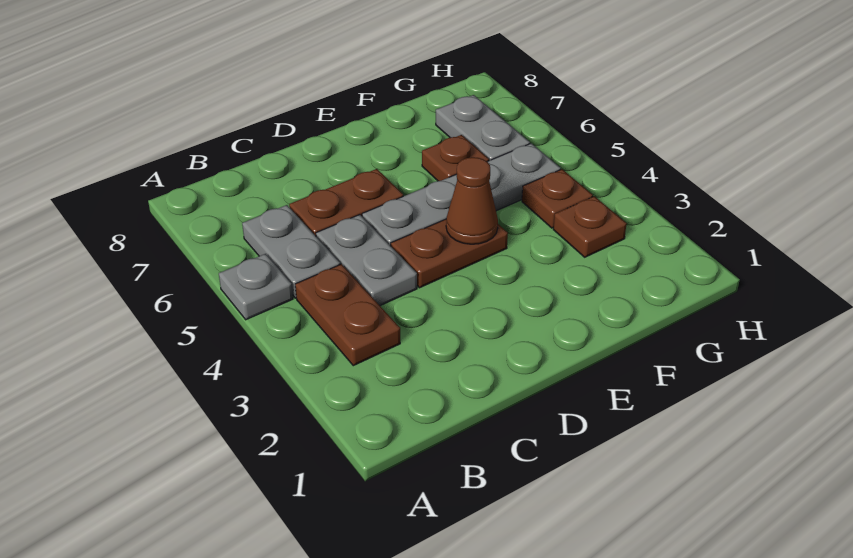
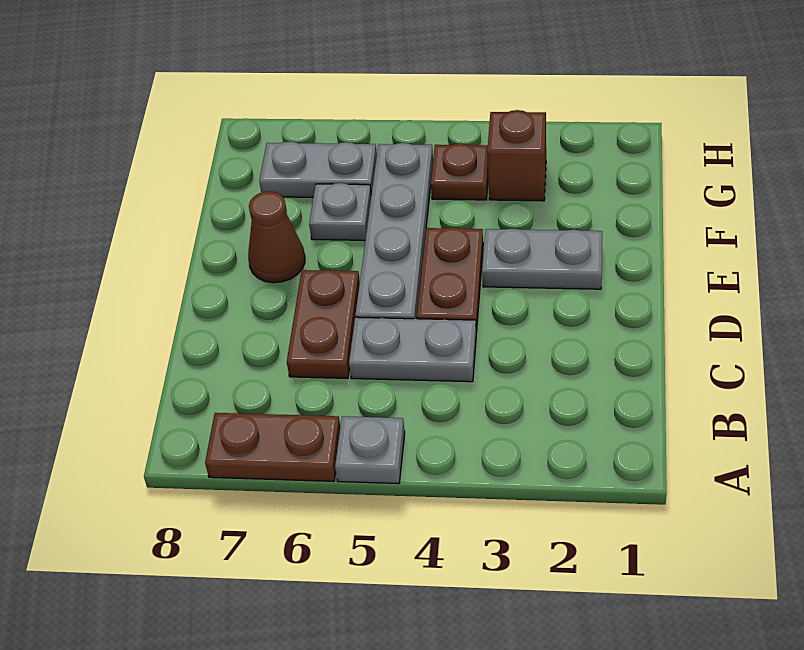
brown 1x2 plate [295,264,400,366] -> brown 1x2 plate moved to [205,413,340,481]
grey 1x2 plate [242,205,340,298] -> grey 1x2 plate moved to [482,229,602,289]
brown 1x1 cone [446,157,498,244] -> brown 1x1 cone moved to [248,191,305,283]
brown 1x1 plate [422,135,489,181] -> grey 1x1 plate [309,183,371,240]
brown 1x1 plate [553,196,627,257] -> brown 1x1 brick [487,110,546,201]

